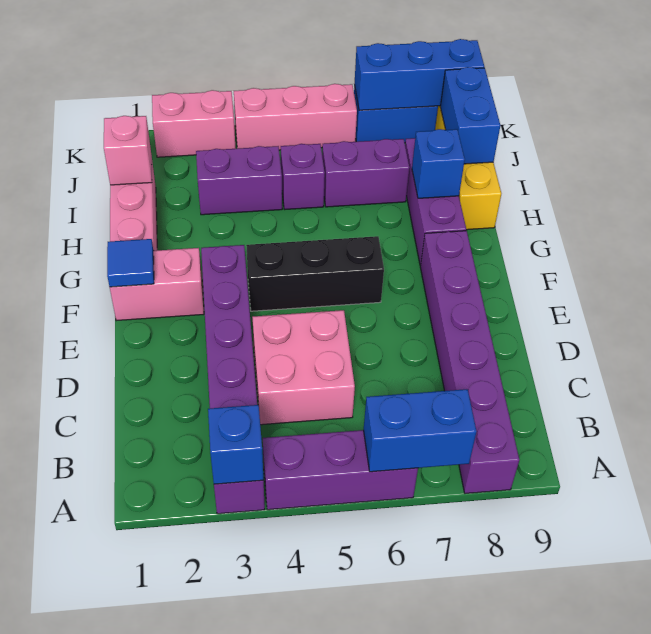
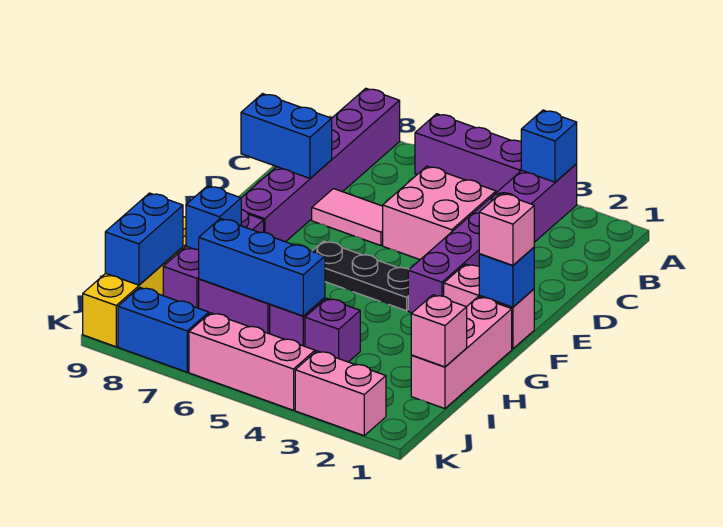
blue 1x2 brick [364,389,477,472] -> blue 1x2 brick moved to [241,94,332,178]
none -> pink 1x2 tile [312,189,383,246]
blue 1x1 tile [107,239,154,287] -> blue 1x1 brick [479,247,534,307]
none -> pink 1x1 brick [479,193,534,265]
black 1x3 brick [246,236,384,311] -> black 1x3 plate [312,241,409,311]
purple 1x2 brick [196,146,282,215] -> purple 1x1 brick [305,298,360,362]
blue 1x3 brick [354,39,484,110] -> blue 1x3 brick moved to [199,219,325,316]

